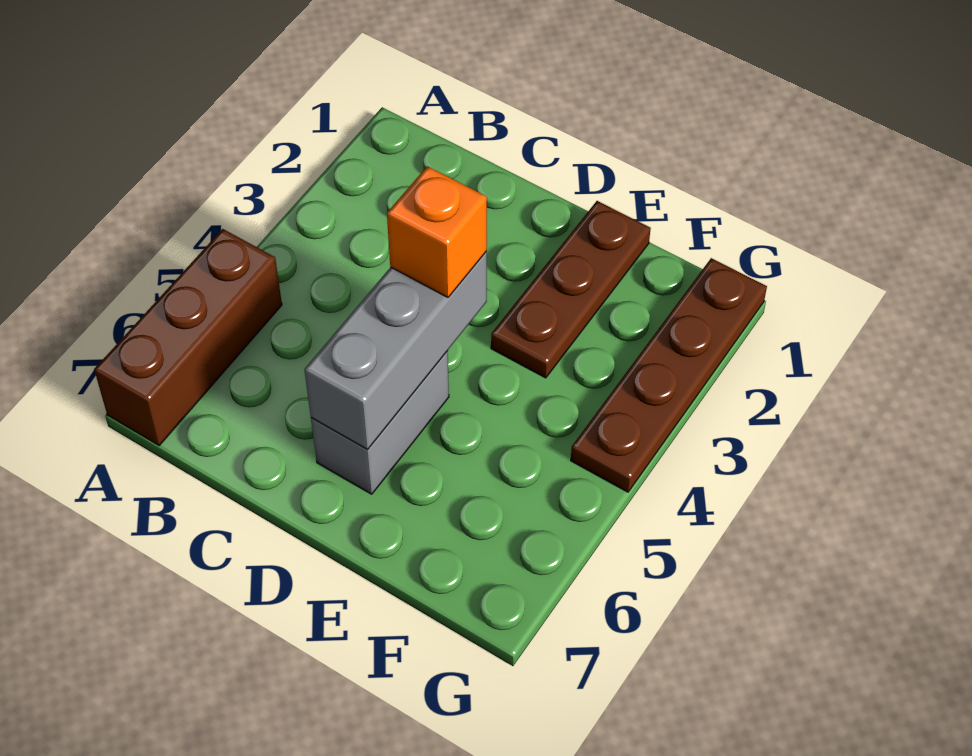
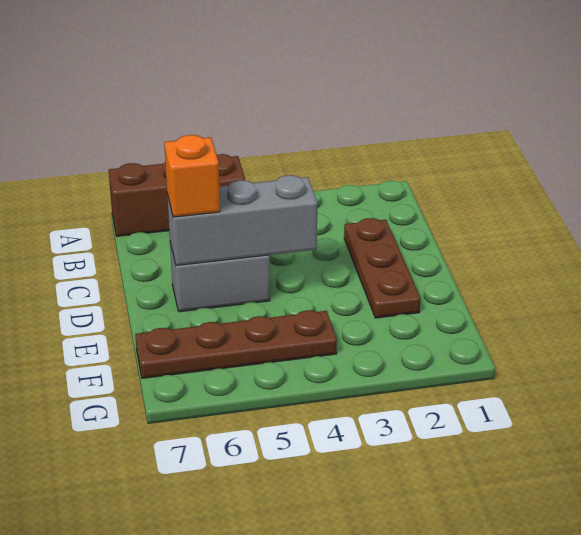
orange 1x1 brick [387,166,487,297] -> orange 1x1 brick moved to [164,135,220,217]
brown 1x3 plate [491,201,651,378] -> brown 1x3 plate turned to [344,218,420,318]
brown 1x4 plate [571,258,767,492] -> brown 1x4 plate moved to [135,310,337,378]

